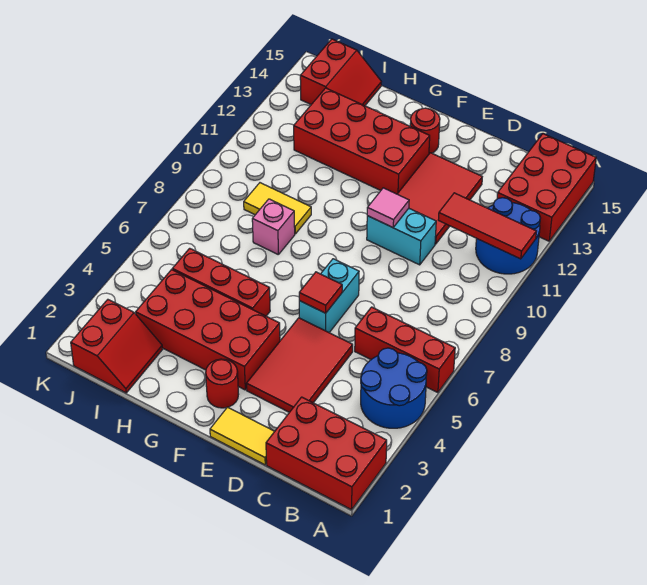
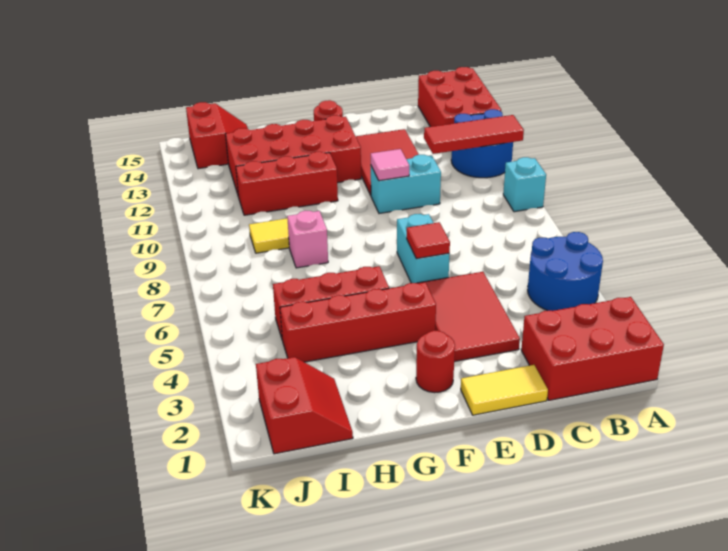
red 1x3 brick [355,307,455,392] -> red 1x3 brick moved to [236,152,338,215]
none -> cyan 1x1 brick [503,157,546,212]
red 2x4 brick [136,270,280,390] -> red 1x4 brick [280,282,436,362]

